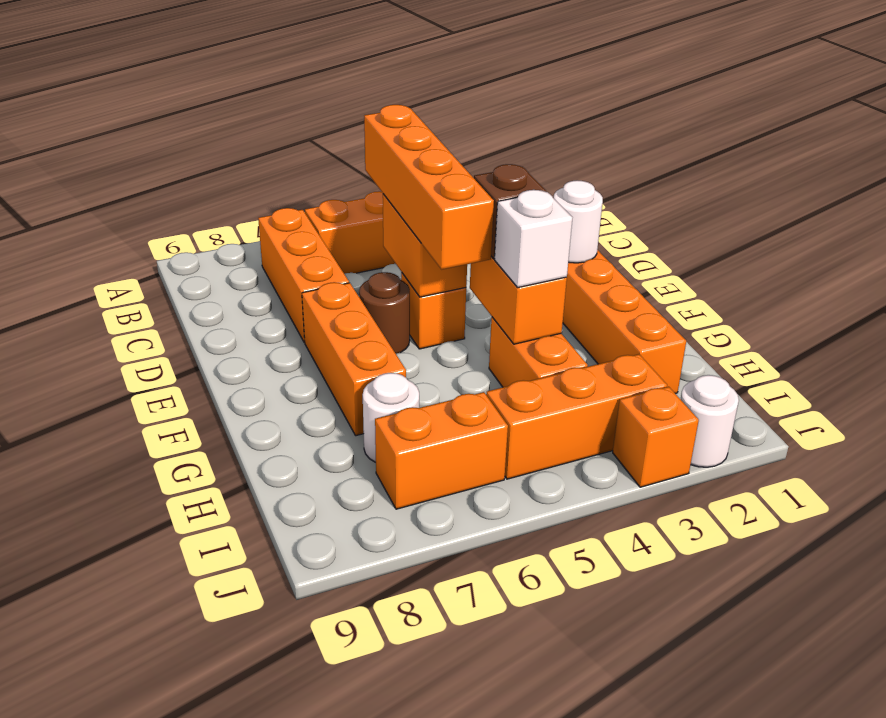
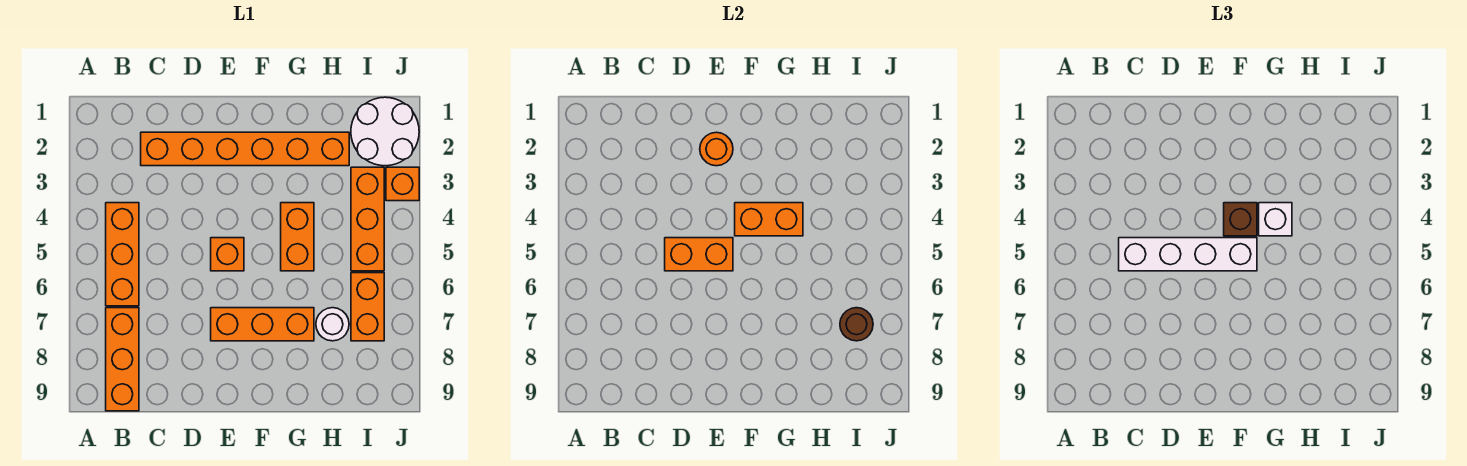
orange 1x3 brick [258,208,349,343] -> orange 1x3 brick turned to [106,308,139,411]
orange 1x4 brick [364,105,494,270] -> white 1x4 brick [1119,238,1257,271]
white 1x1 round brick [554,180,603,263] -> orange 1x1 round brick [700,132,733,166]
brown 1x1 round brick [359,272,410,353] -> brown 1x1 round brick moved to [840,308,873,341]
orange 1x2 brick [489,317,588,387] -> orange 1x2 brick turned to [281,203,314,271]
white 1x1 round brick [681,375,739,467] -> white 2x2 round brick [351,97,419,166]

